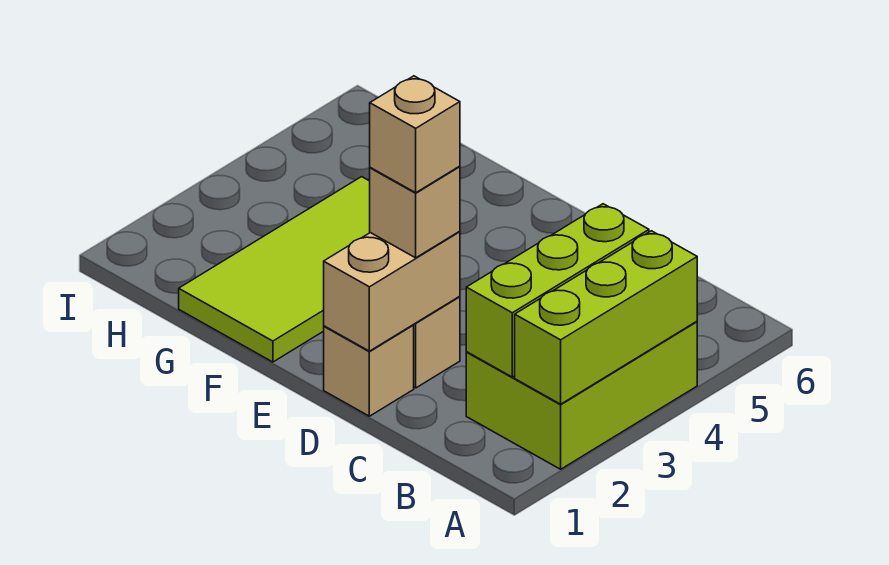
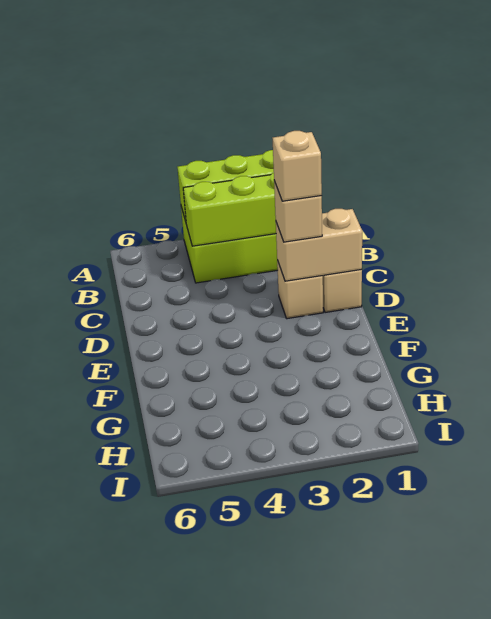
lime 2x4 tile [179,177,370,362] -> none

